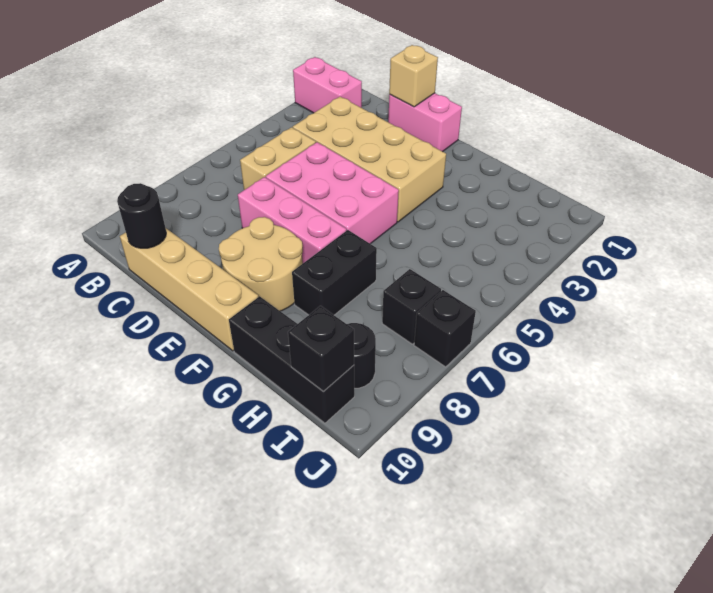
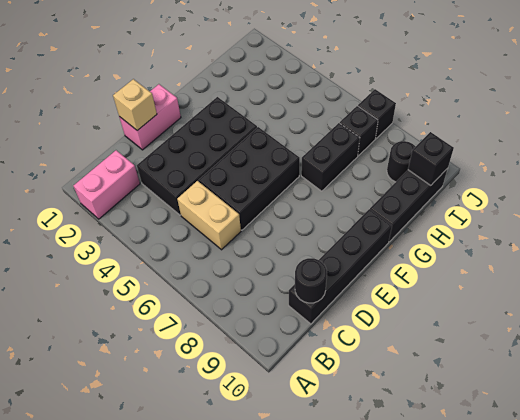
tan 2x4 brick [293,97,446,222] -> black 2x4 brick [137,97,257,215]
tan 1x4 brick [120,229,258,351] -> black 1x4 brick [289,209,392,324]
pink 2x3 brick [266,142,399,244] -> black 2x3 brick [199,127,300,230]
pink 1x3 brick [238,177,346,263] -> none
tan 2x2 round brick [219,217,303,311] -> none
black 1x2 brick [292,230,377,315] -> black 1x2 brick turned to [301,123,360,191]

